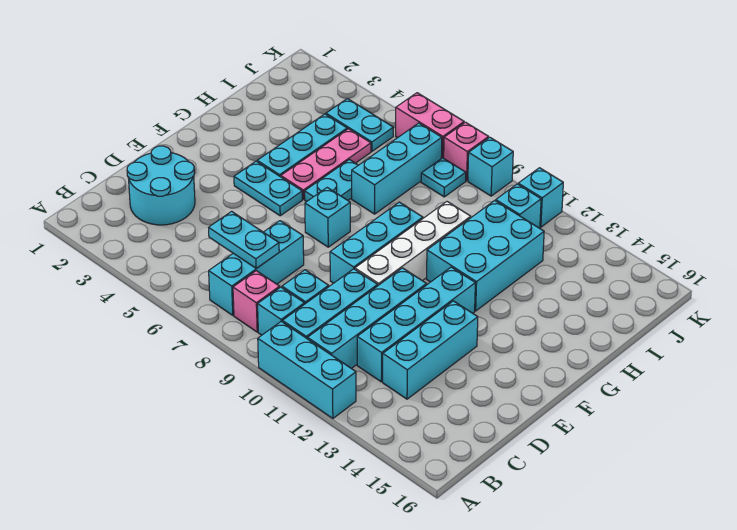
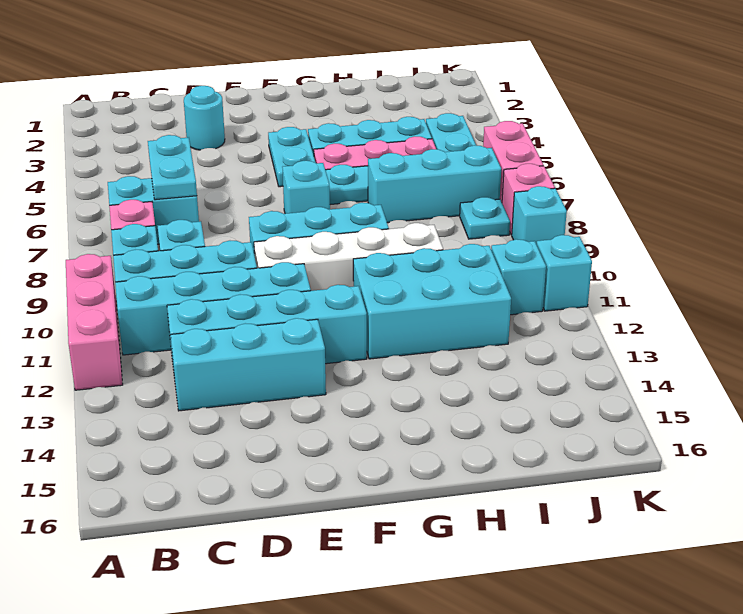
cyan 1x3 brick [258,321,356,418] -> pink 1x3 brick [66,254,123,390]
cyan 1x3 brick [209,221,304,315] -> cyan 1x2 brick [108,176,199,244]
cyan 2x2 round brick [127,146,195,225] -> cyan 1x1 round brick [184,86,225,150]

